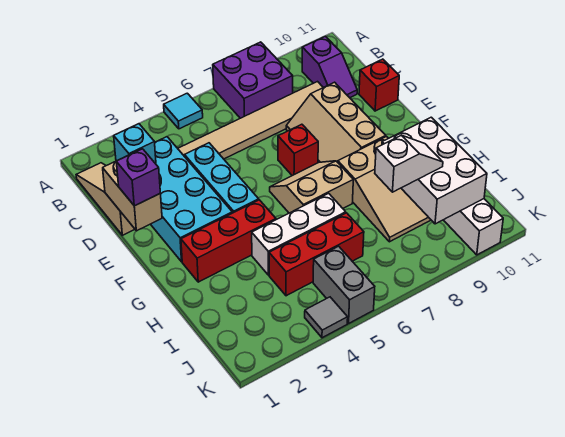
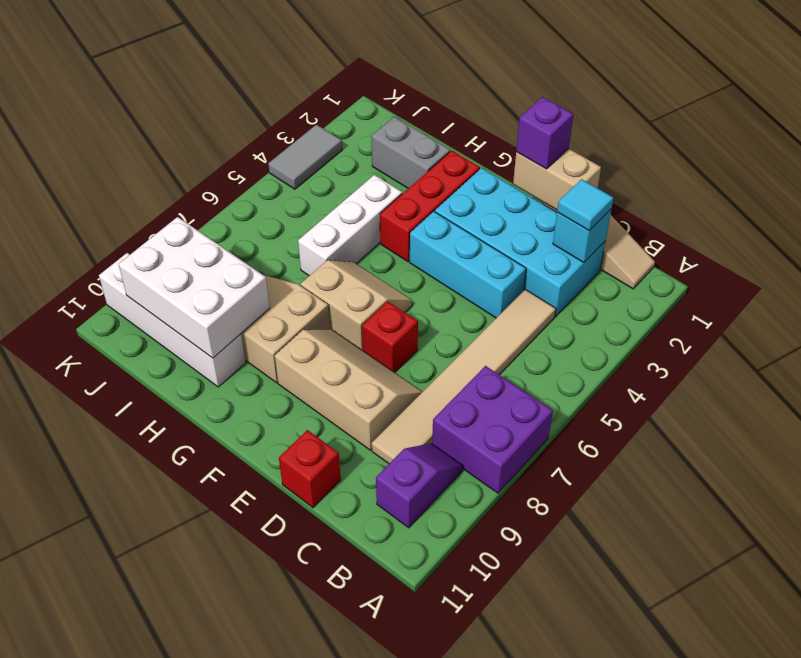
cyan 1x1 tile [164,93,203,129] -> cyan 1x1 tile moved to [557,179,613,231]
purple 1x2 slope [302,36,357,98] -> purple 1x2 slope turned to [376,443,463,528]
tan 2x2 slope [270,161,353,213] -> tan 2x2 slope turned to [301,260,412,351]
red 1x3 brick [269,213,364,296] -> none
white 1x2 slope [375,135,443,192] -> none
grey 1x2 brick [313,246,375,323] -> grey 1x2 brick moved to [372,117,450,189]
grey 1x1 tile [305,297,348,338] -> grey 1x2 tile [268,125,343,189]

